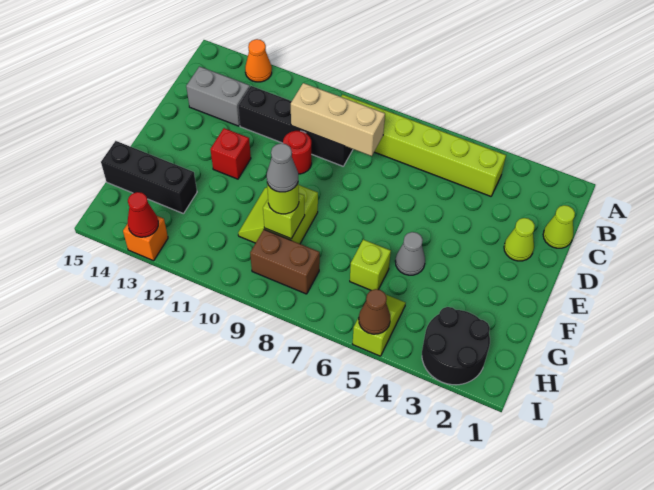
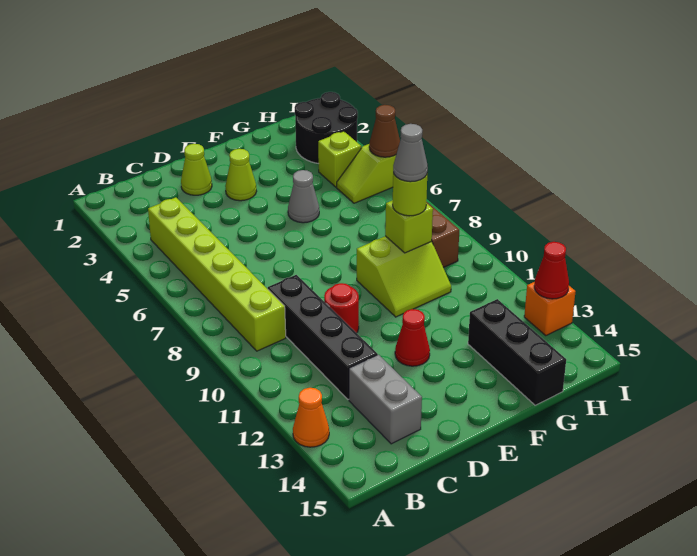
lime 1x1 cone [543,205,575,248] -> lime 1x1 cone moved to [225,149,257,201]
tan 1x3 brick [291,83,385,156] -> none
red 1x1 brick [210,128,251,179] -> red 1x1 cone [395,309,430,366]
lime 1x1 brick [350,240,391,290] -> lime 1x1 brick moved to [318,131,361,187]

